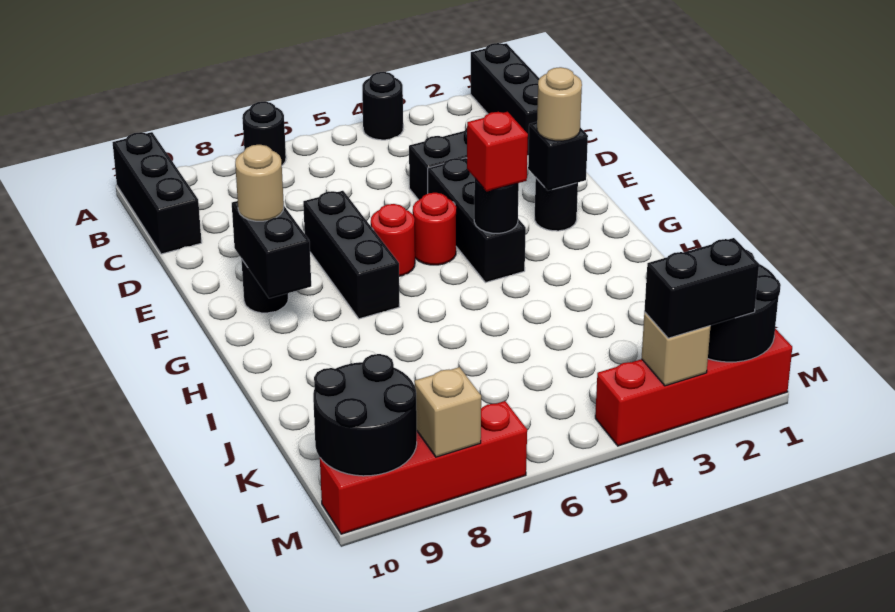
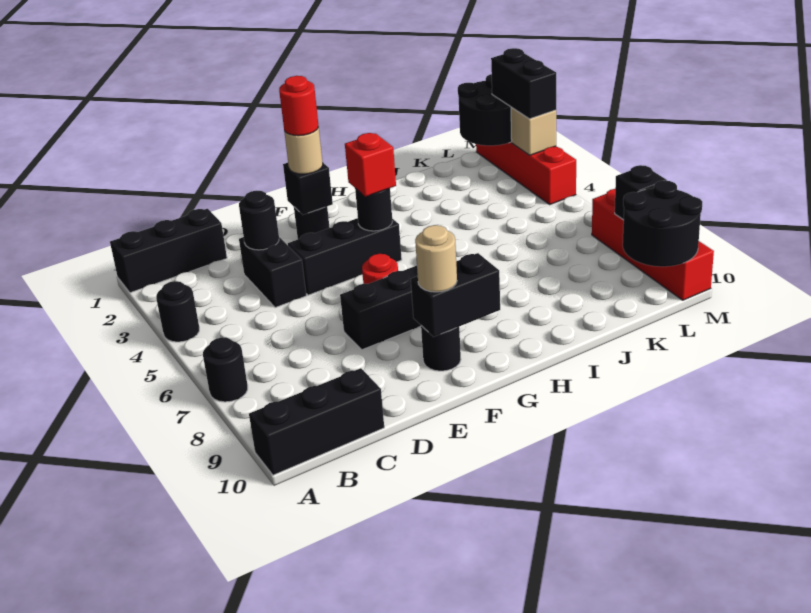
none -> black 1x1 round brick [239,191,279,250]
red 1x1 round brick [413,193,456,265] -> red 1x1 round brick moved to [279,76,318,136]
tan 1x1 brick [414,367,481,457] -> black 1x1 brick [615,165,667,220]

